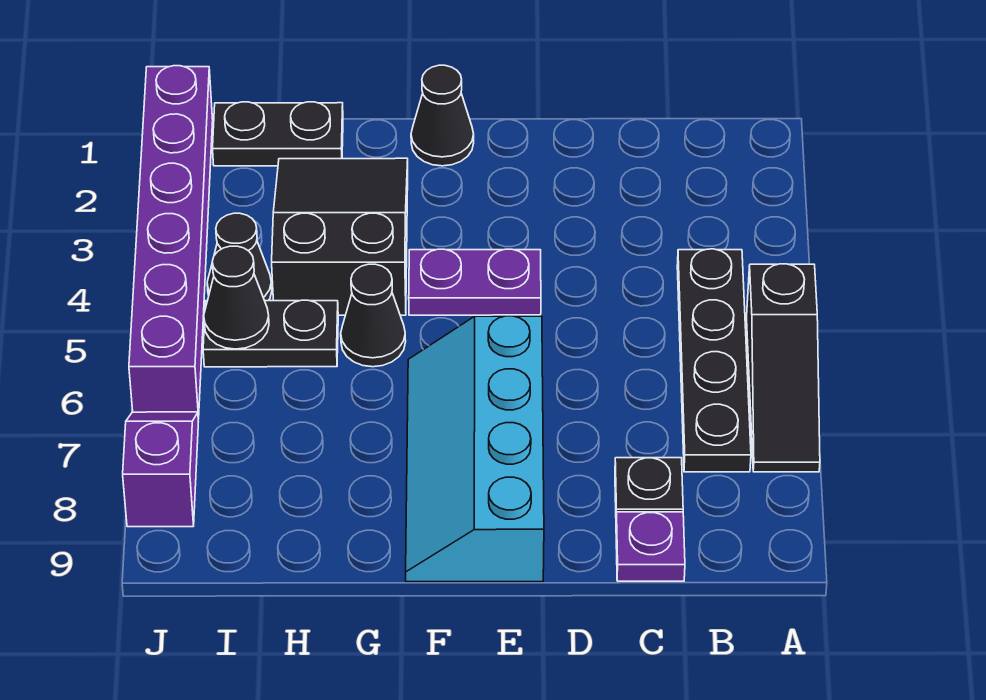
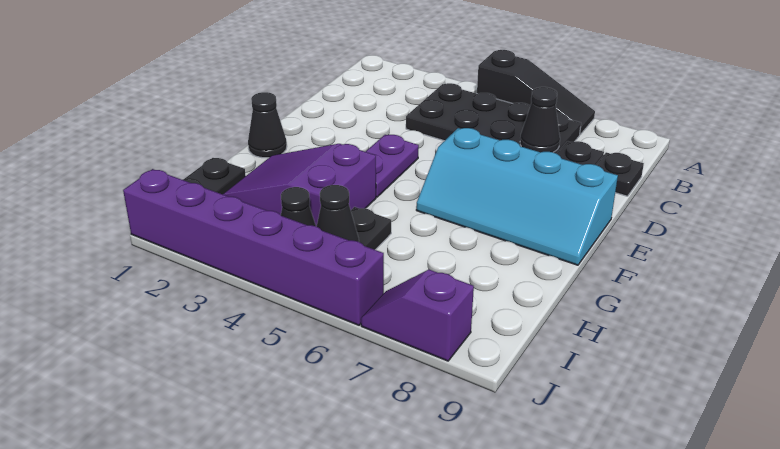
black 1x4 plate [677,249,751,472] -> black 2x4 plate [406,83,581,154]
purple 1x1 plate [616,512,685,581] -> black 1x1 plate [596,152,644,196]
black 2x3 slope [272,158,408,315] -> purple 2x3 slope [223,144,376,226]
black 1x1 cone [341,264,406,367] -> black 1x1 cone moved to [520,87,560,152]

